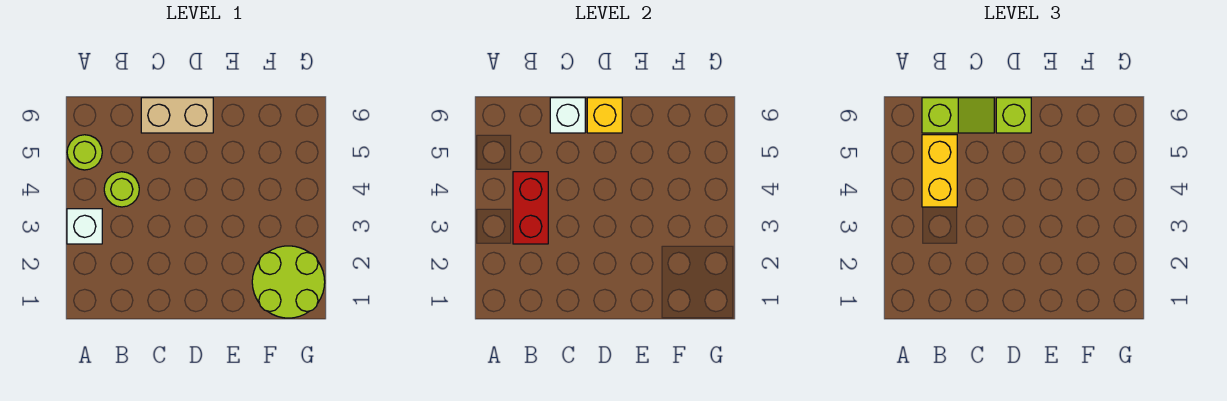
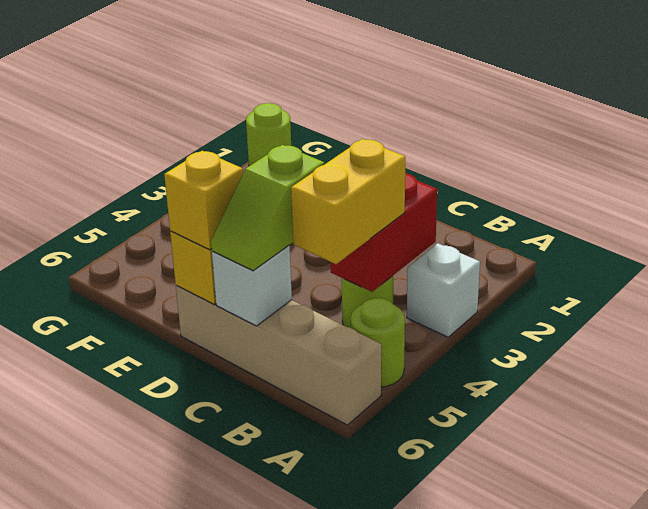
lime 1x2 slope [922,98,994,133] -> lime 1x2 slope turned to [211,145,324,271]
tan 1x2 brick [141,98,213,133] -> tan 1x4 brick [176,285,381,425]
lime 1x1 brick [996,98,1031,133] -> yellow 1x1 brick [164,151,243,250]
lime 2x2 round brick [252,246,325,318] -> lime 1x1 round brick [246,103,291,166]

